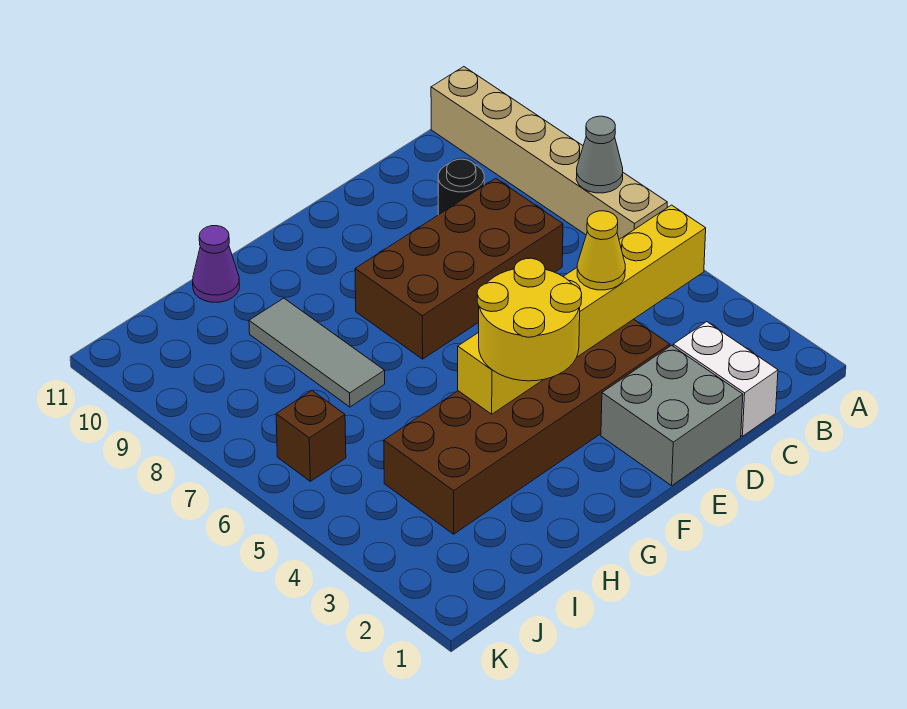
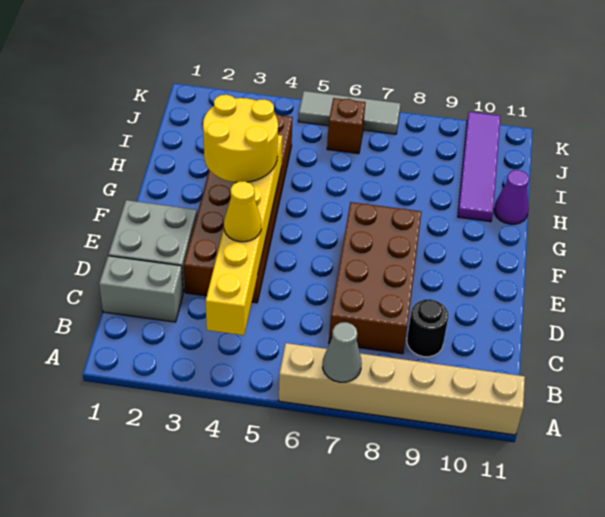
white 1x2 brick [673,322,778,436] -> grey 1x2 brick [99,256,183,322]
grey 1x3 tile [249,298,385,407] -> grey 1x3 tile moved to [298,91,401,134]
none -> purple 1x4 tile [458,112,501,222]

